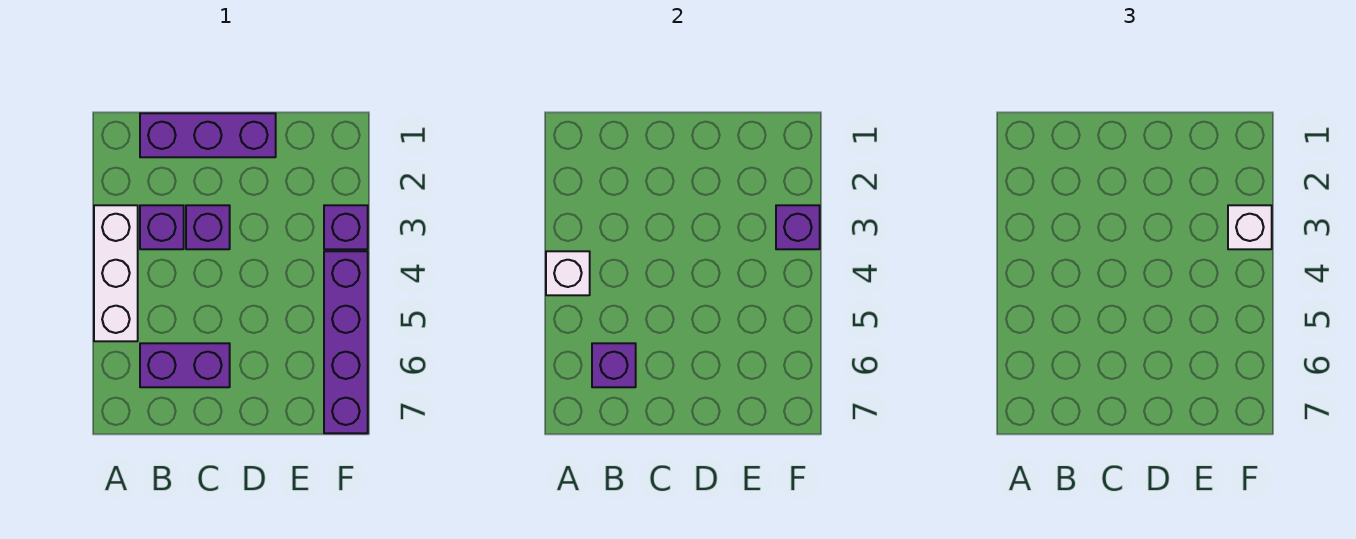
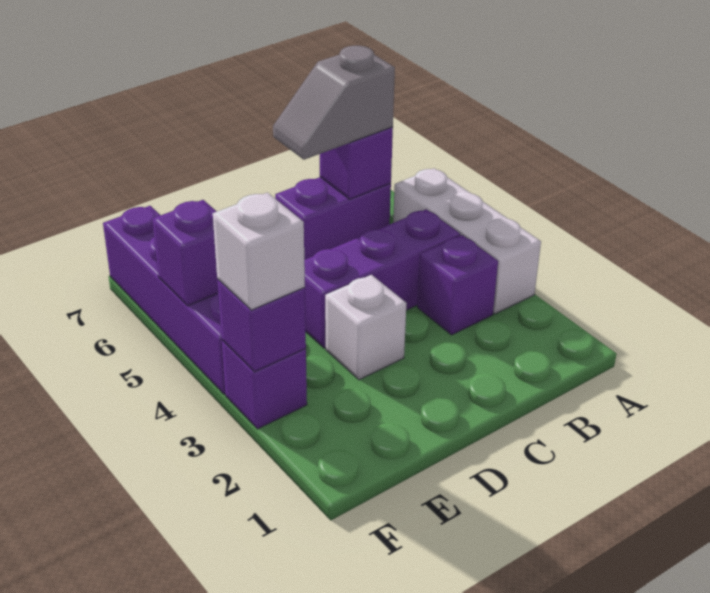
white 1x1 brick [546,251,590,295] -> white 1x1 brick moved to [325,275,407,380]
purple 1x3 brick [140,113,276,157] -> purple 1x3 brick moved to [304,209,460,348]
none -> grey 1x2 slope [273,46,395,160]
purple 1x1 brick [186,205,230,249] -> purple 1x1 brick moved to [152,200,218,306]

